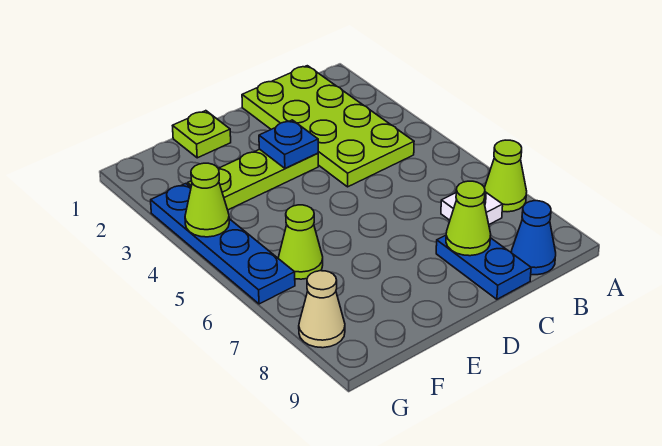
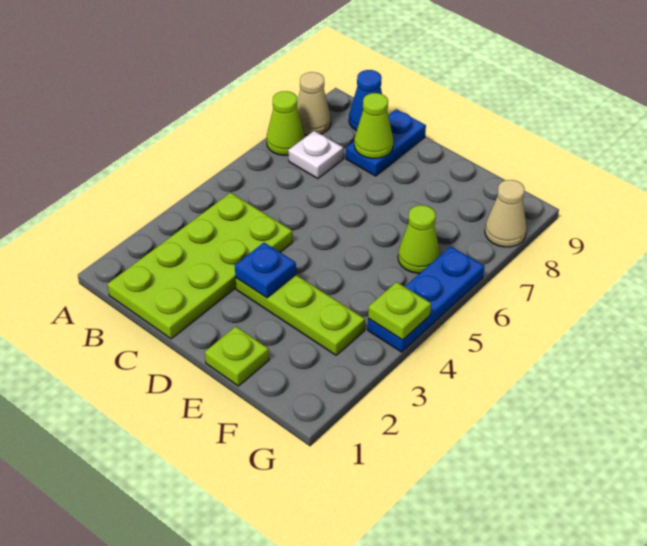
none -> tan 1x1 cone [297,72,331,135]
blue 1x4 plate [151,184,295,304] -> blue 1x3 plate [368,246,485,352]
lime 1x1 cone [185,163,229,237] -> lime 1x1 plate [368,282,431,340]

